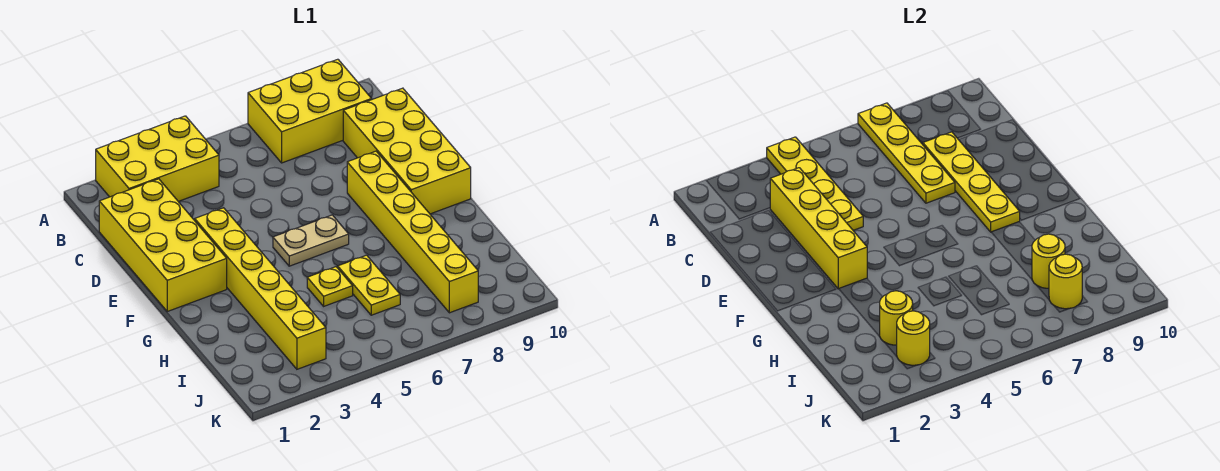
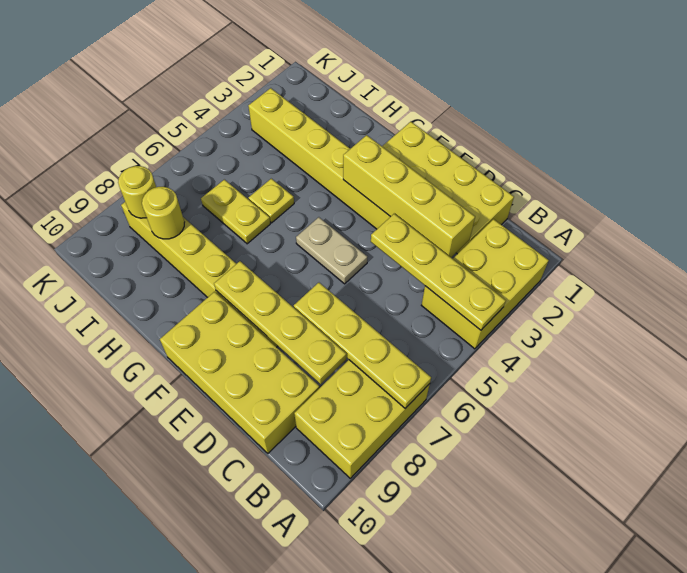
tan 1x2 plate [273,215,349,266] -> tan 1x2 plate turned to [296,217,367,284]
yellow 1x1 round brick [880,291,913,345] -> none
yellow 1x1 round brick [897,311,930,365] -> none

